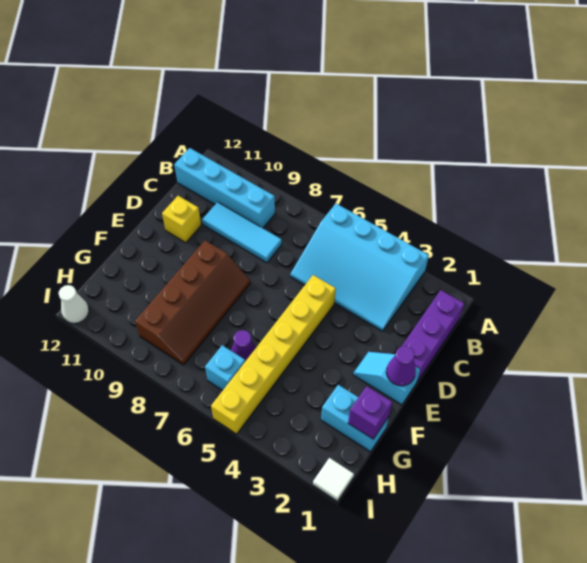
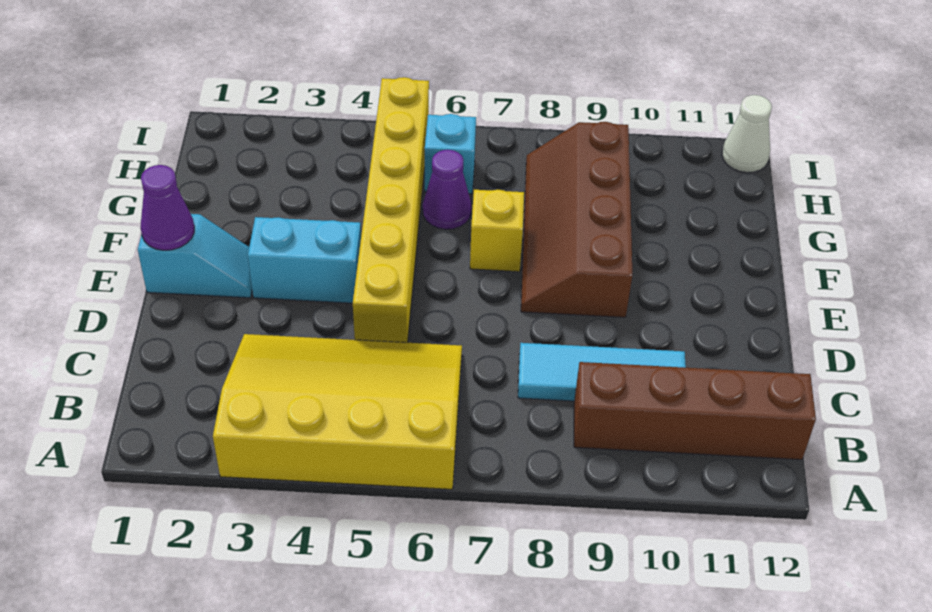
cyan 3x4 slope [290,204,429,331] -> yellow 3x4 slope [213,334,462,489]
purple 1x3 brick [401,290,464,382] -> none
cyan 1x4 brick [174,148,275,228] -> brown 1x4 brick [574,362,816,460]
yellow 1x1 brick [162,196,201,243] -> yellow 1x1 brick moved to [470,190,524,272]
cyan 1x2 brick [321,385,389,452] -> cyan 1x2 brick moved to [248,217,361,303]
purple 1x1 brick [348,386,392,439] -> none
white 1x1 tile [313,458,354,501] -> none

